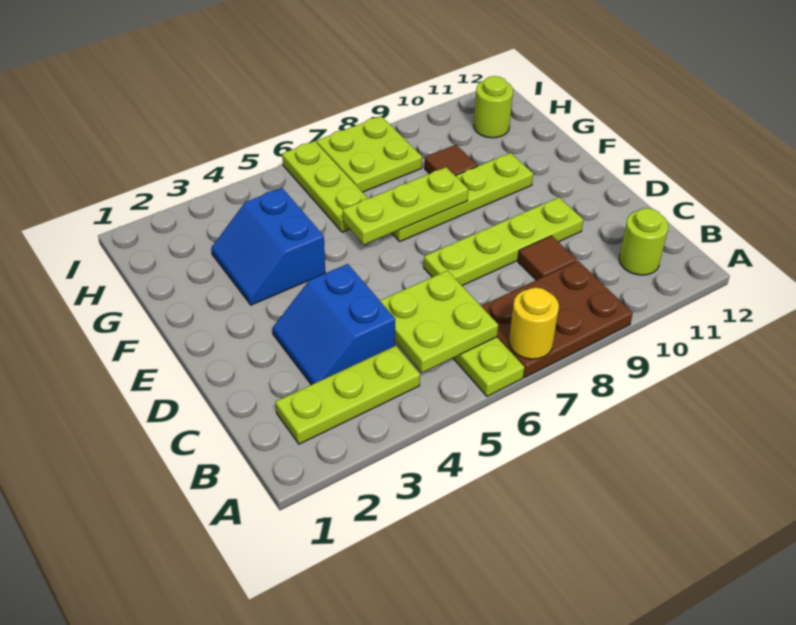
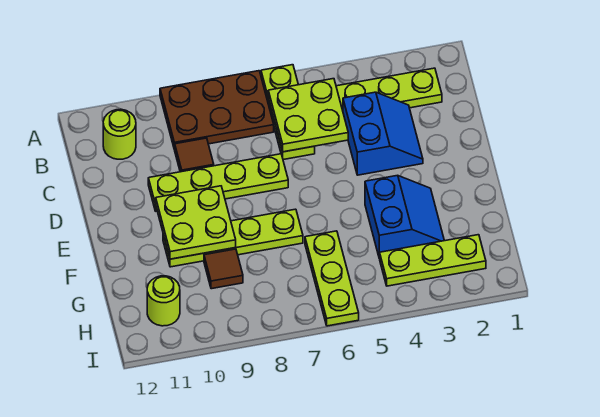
yellow 1x1 round brick [509,287,559,359] -> none
lime 1x3 plate [343,167,468,244] -> lime 1x3 plate moved to [379,235,486,286]
lime 2x2 plate [317,116,422,192] -> lime 2x2 plate moved to [156,186,236,259]

